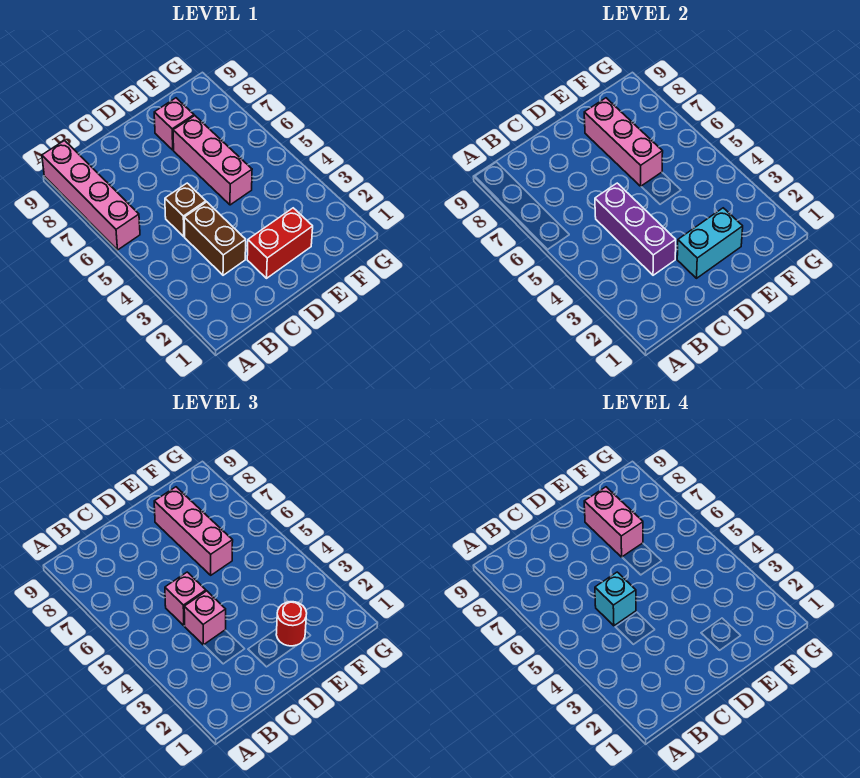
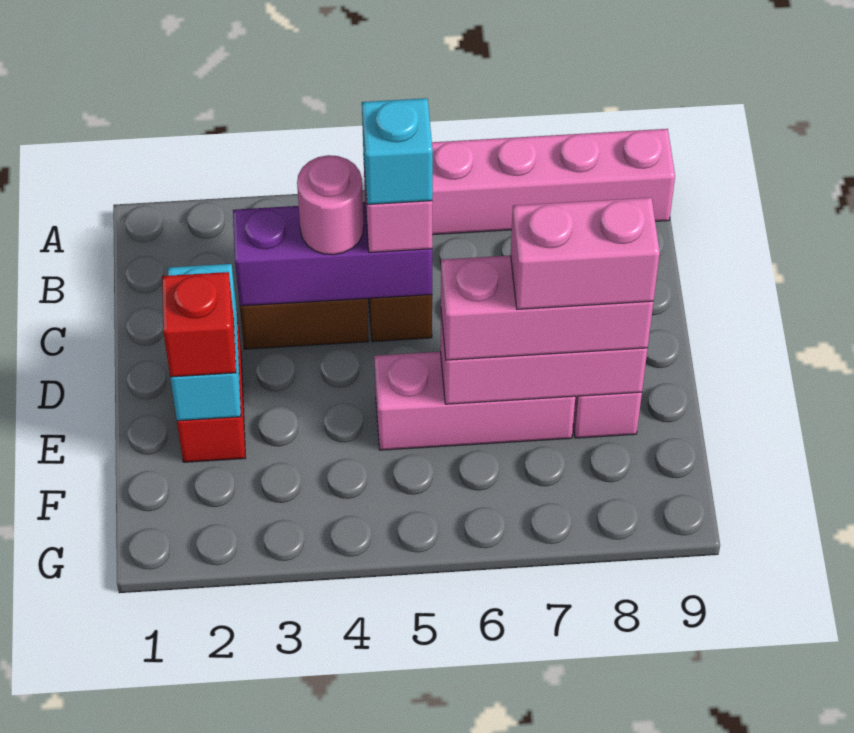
pink 1x1 brick [184,591,226,645] -> pink 1x1 round brick [297,155,364,255]
red 1x1 round brick [276,602,307,646] -> red 1x1 brick [162,272,236,377]

